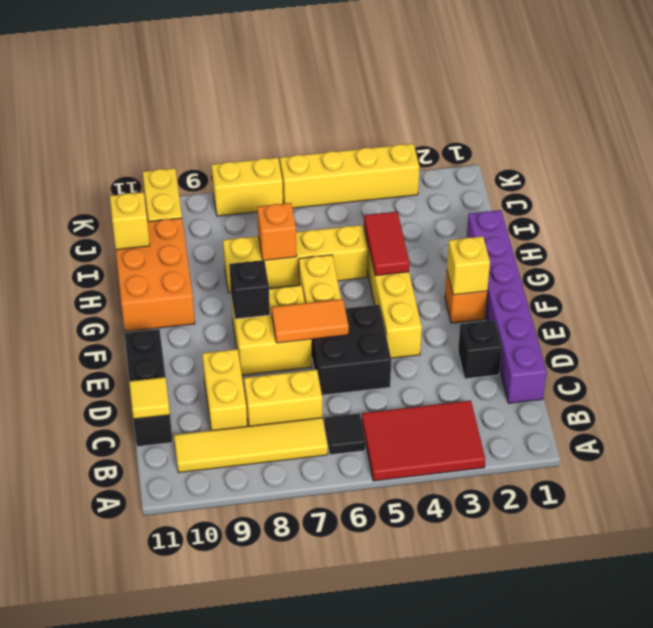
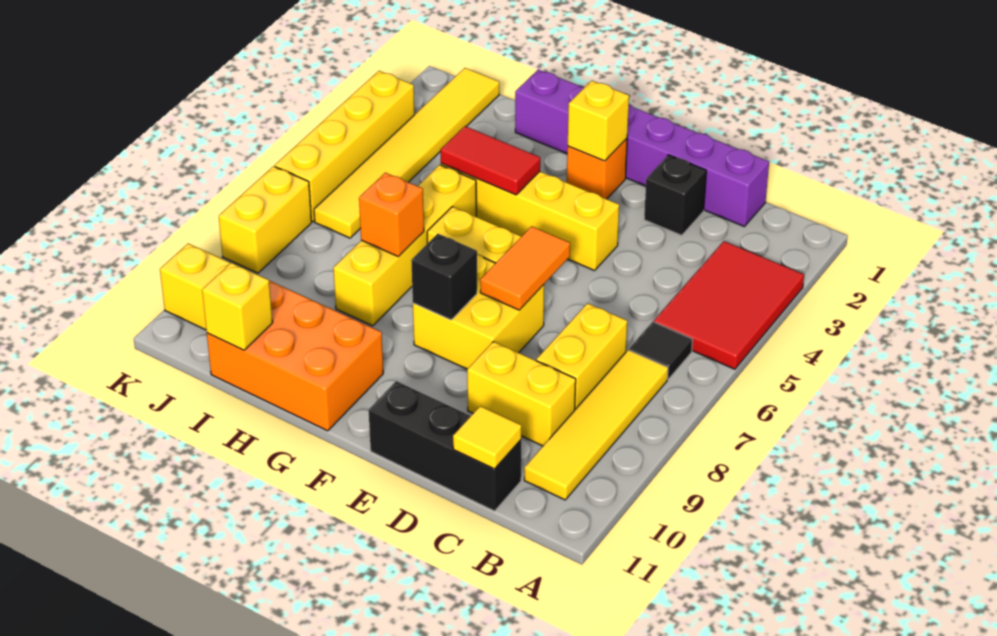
black 2x2 brick [312,305,391,395] -> none
none -> yellow 1x6 tile [314,68,499,238]

